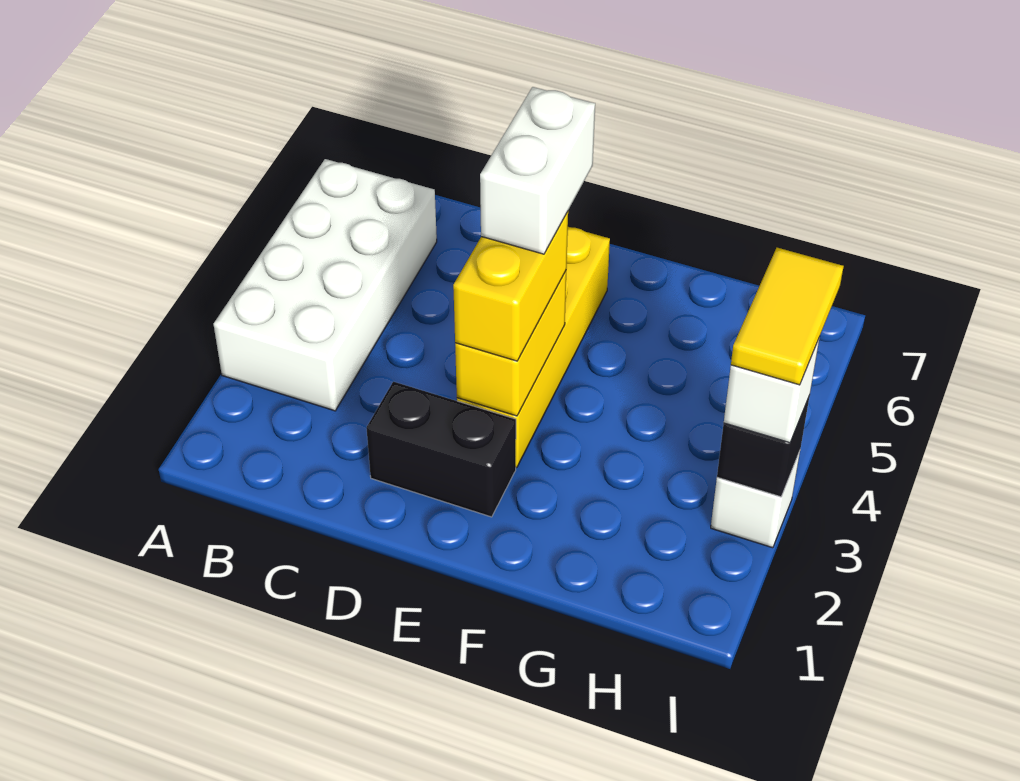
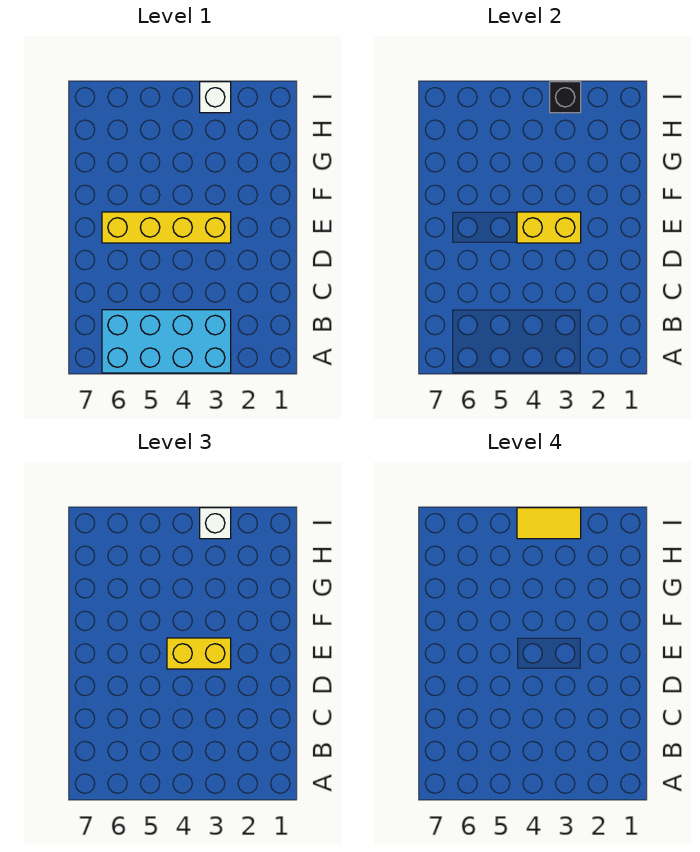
white 2x4 brick [214,159,437,411] -> cyan 2x4 brick [102,310,231,373]
black 1x2 brick [367,382,516,517] -> none
white 1x2 brick [480,87,595,254] -> none

